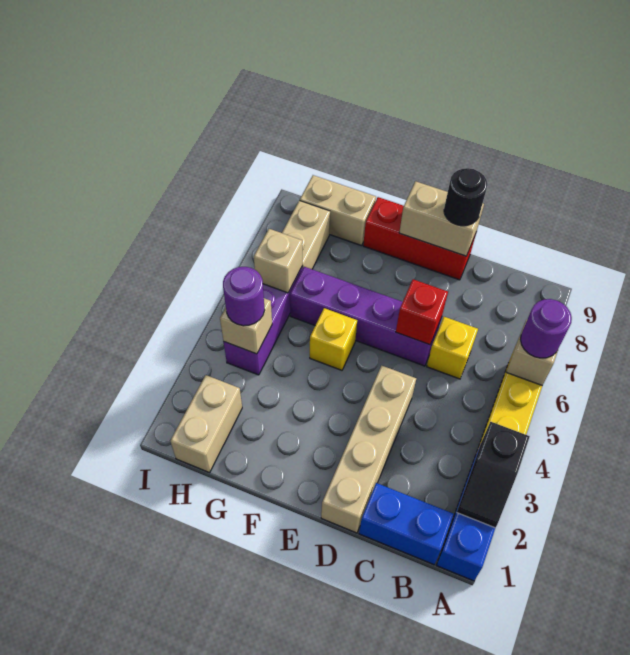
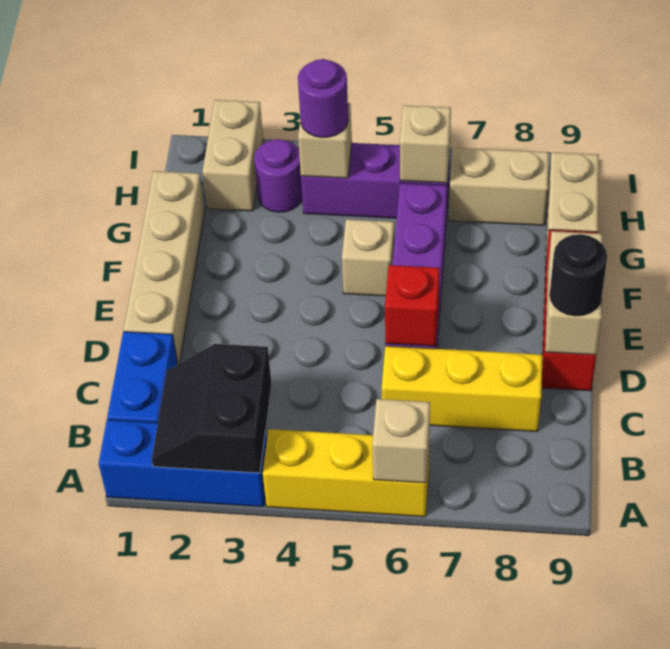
black 1x2 slope [457,422,530,528] -> black 2x2 slope [152,344,272,473]
purple 1x1 round brick [521,299,572,358] -> purple 1x1 round brick moved to [254,139,302,212]
yellow 1x1 brick [427,317,478,379] -> yellow 1x3 brick [382,346,543,432]
tan 1x4 brick [321,365,416,533] -> tan 1x4 brick turned to [124,171,205,364]
yellow 1x1 brick [310,308,357,370] -> tan 1x1 brick [342,219,394,296]
tan 1x2 brick [170,375,242,473] -> tan 1x2 brick turned to [203,100,263,211]

